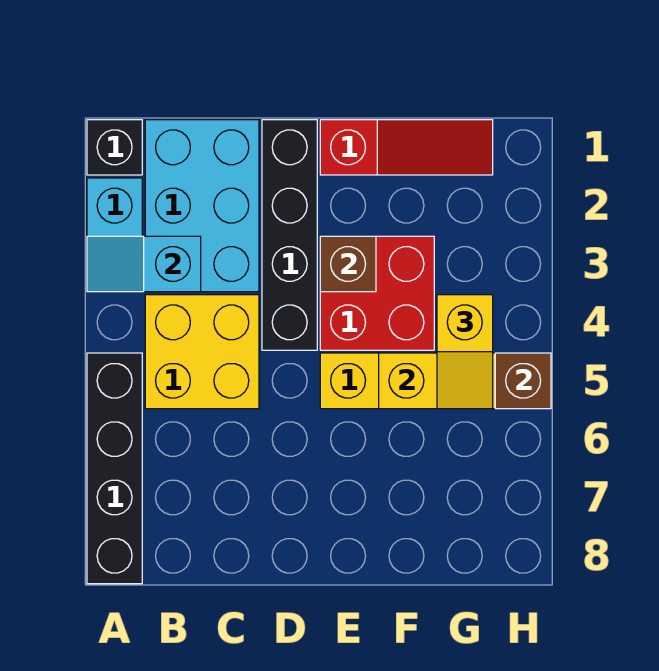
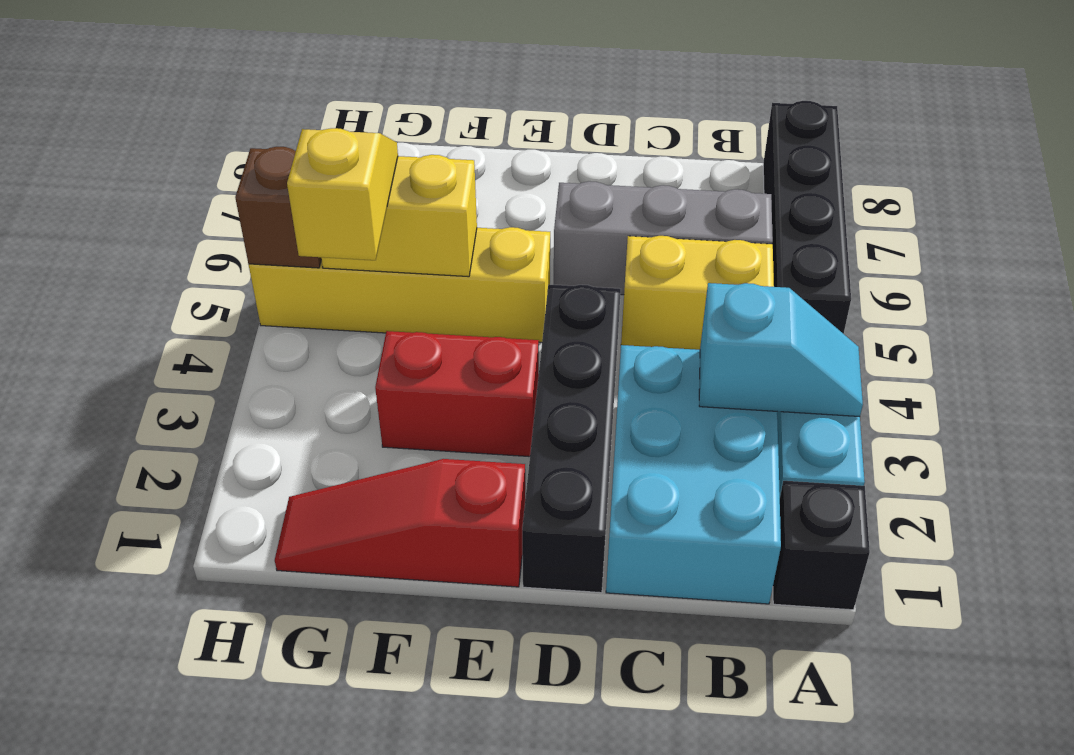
yellow 2x2 brick [145,295,259,409] -> yellow 1x2 brick [621,236,774,350]
none -> grey 1x3 brick [554,181,773,295]
red 2x2 brick [320,236,434,350] -> red 1x2 brick [375,331,539,457]
brown 1x1 brick [320,236,376,292] -> none

